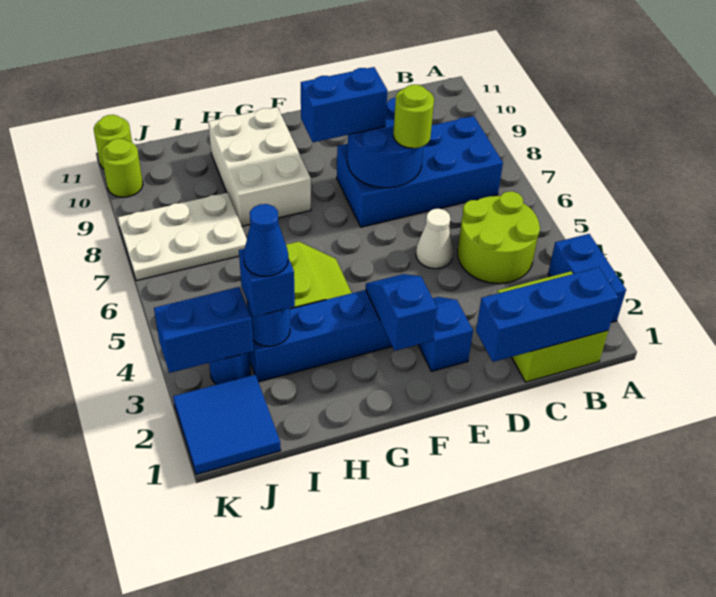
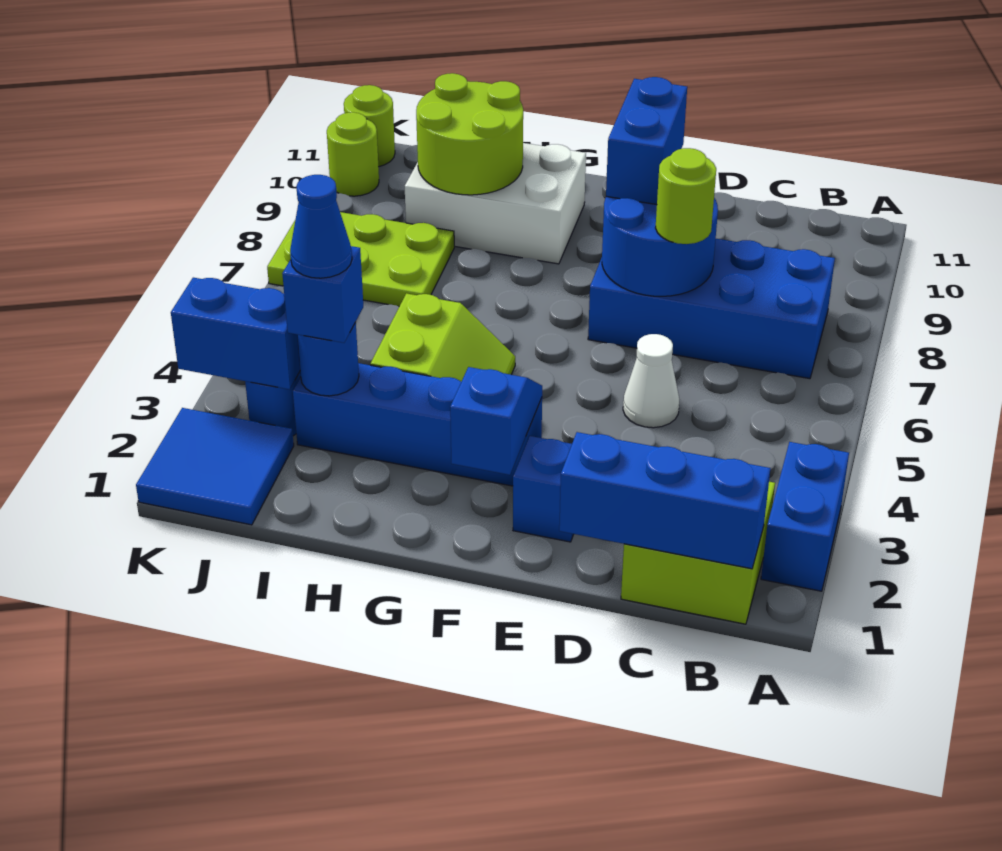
lime 2x2 round brick [458,191,540,284] -> lime 2x2 round brick moved to [416,73,523,195]
blue 1x2 brick [301,67,387,142] -> blue 1x2 brick turned to [606,77,687,205]
white 2x3 brick [208,107,311,226] -> white 2x3 brick turned to [405,143,586,264]
white 2x3 plate [118,193,247,281] -> lime 2x3 plate [267,212,454,306]

